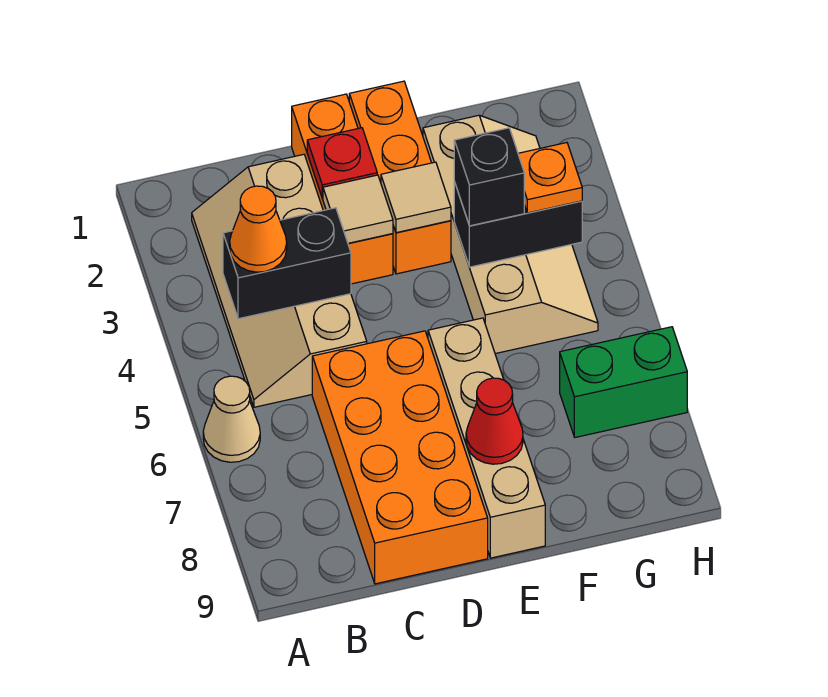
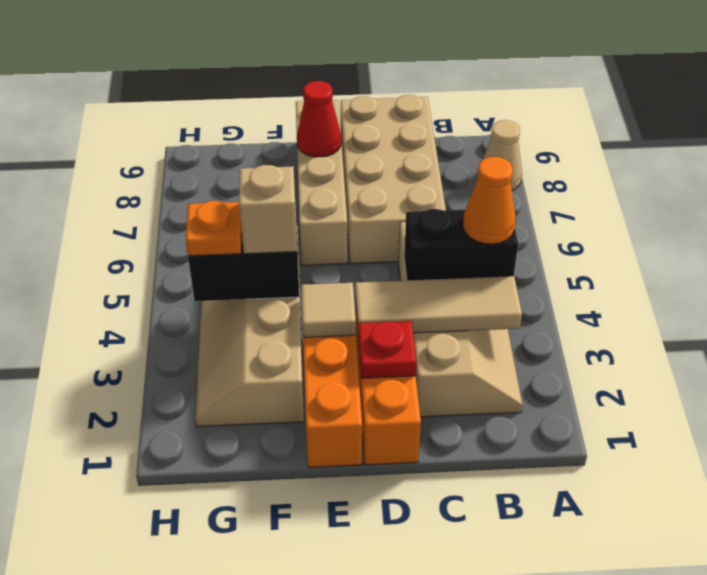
tan 1x1 cone [203,376,260,462] -> tan 1x1 cone moved to [483,120,522,190]
orange 2x4 brick [312,331,488,584] -> tan 2x4 brick [341,95,446,264]
tan 1x1 tile [323,175,393,243] -> tan 1x3 tile [355,276,522,335]
black 1x1 brick [454,128,524,226] -> tan 1x1 brick [239,165,297,254]
green 1x2 brick [560,327,687,437] -> none

